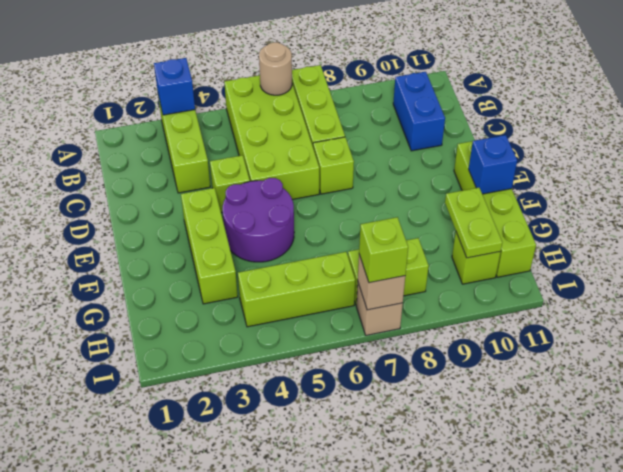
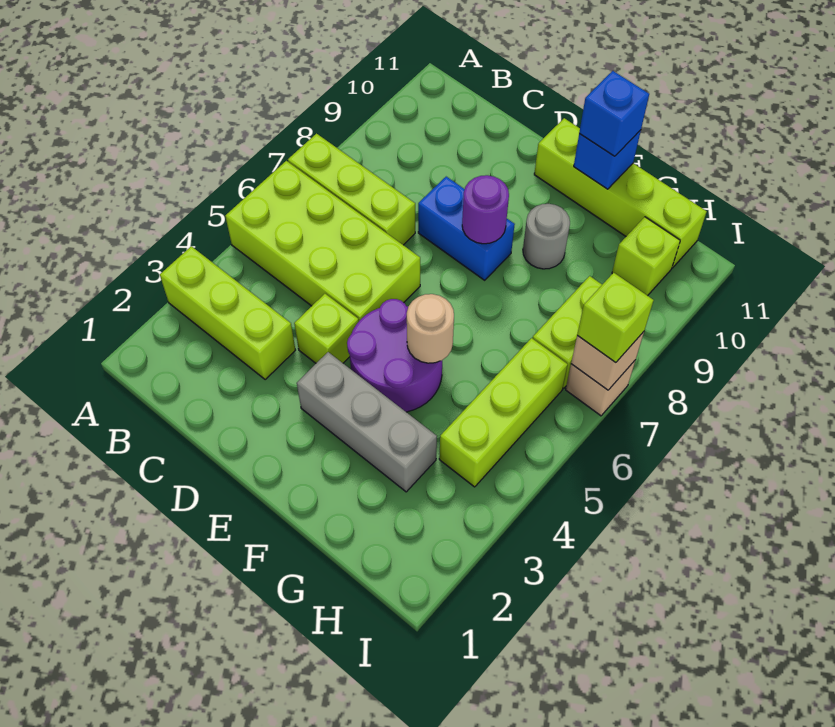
blue 1x1 brick [154,58,195,115] -> blue 1x1 brick moved to [579,71,649,156]
tan 1x1 round brick [259,42,292,95] -> tan 1x1 round brick moved to [407,294,454,363]
blue 1x2 brick [393,72,445,151] -> blue 1x2 brick moved to [418,177,515,280]
lime 1x1 brick [313,137,354,194] -> none
lime 1x3 brick [181,188,238,304] -> grey 1x3 brick [297,352,437,492]
none -> purple 1x1 round brick [462,175,509,244]
none -> grey 1x1 round brick [523,204,570,269]
lime 1x2 plate [445,188,502,258] -> none

